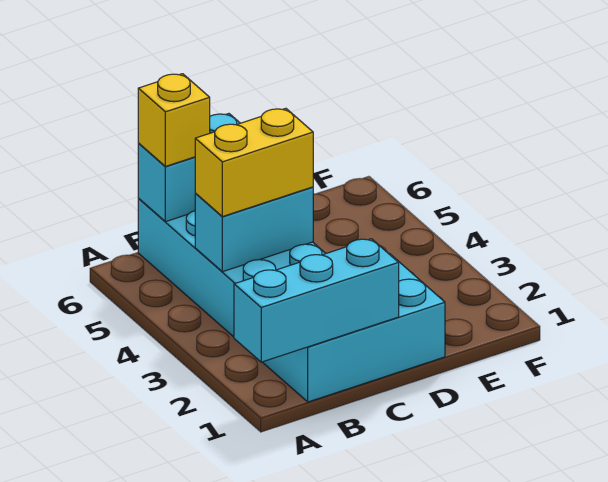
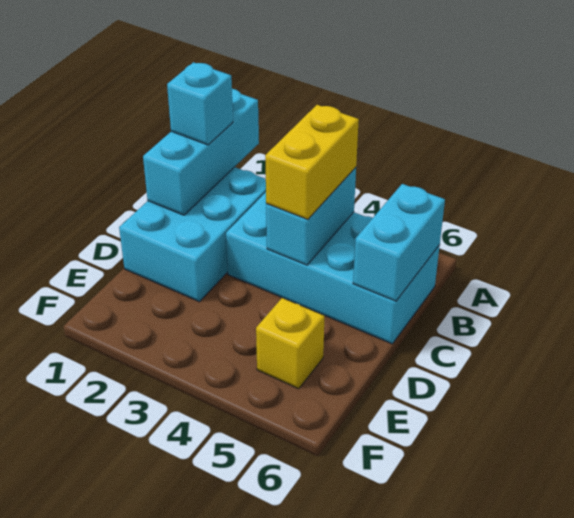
none -> cyan 1x1 brick [167,62,233,145]
yellow 1x1 brick [138,74,210,166] -> yellow 1x1 brick moved to [256,298,324,389]

